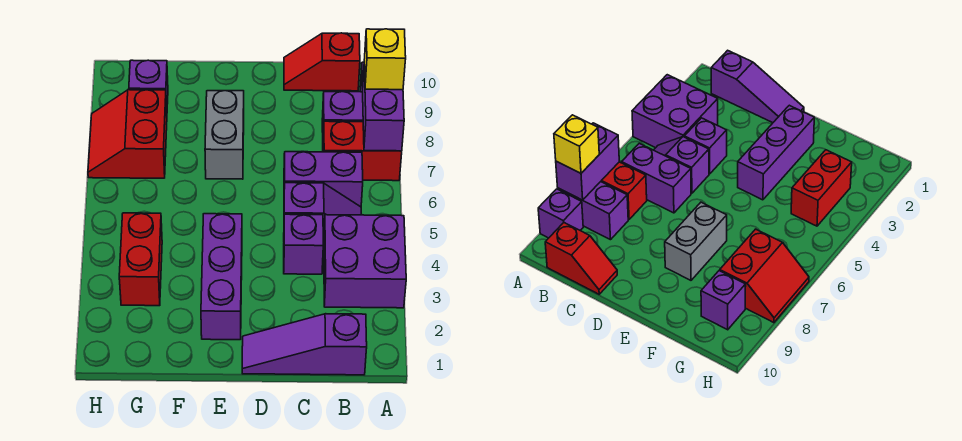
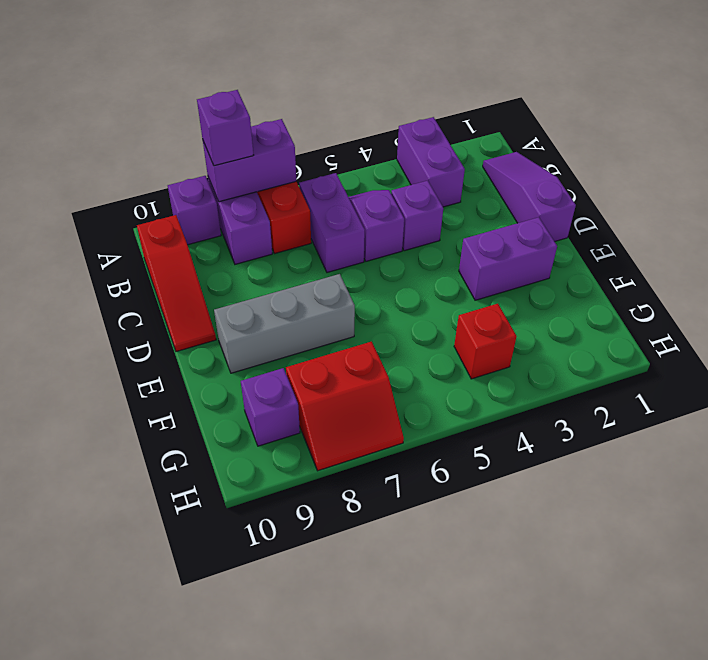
purple 2x2 brick [323,215,406,308] -> purple 1x2 brick [397,117,465,207]
yellow 1x1 brick [364,29,406,90] -> purple 1x1 brick [197,90,253,166]
purple 1x3 slope [242,314,367,375] -> purple 1x3 slope turned to [483,152,576,242]
red 1x2 slope [284,33,360,91] -> red 1x3 slope [137,215,216,352]
purple 1x3 brick [201,214,242,340] -> purple 1x2 brick [459,217,557,300]
grey 1x2 brick [205,91,244,179] -> grey 1x3 brick [214,274,355,373]
red 1x2 brick [119,213,162,306] -> red 1x1 brick [454,304,516,379]

